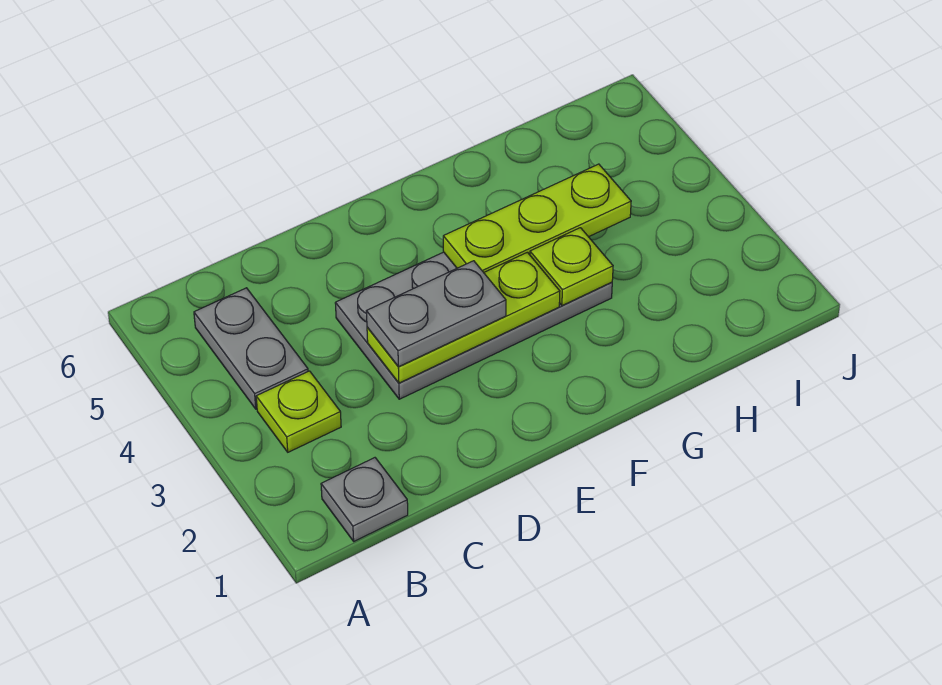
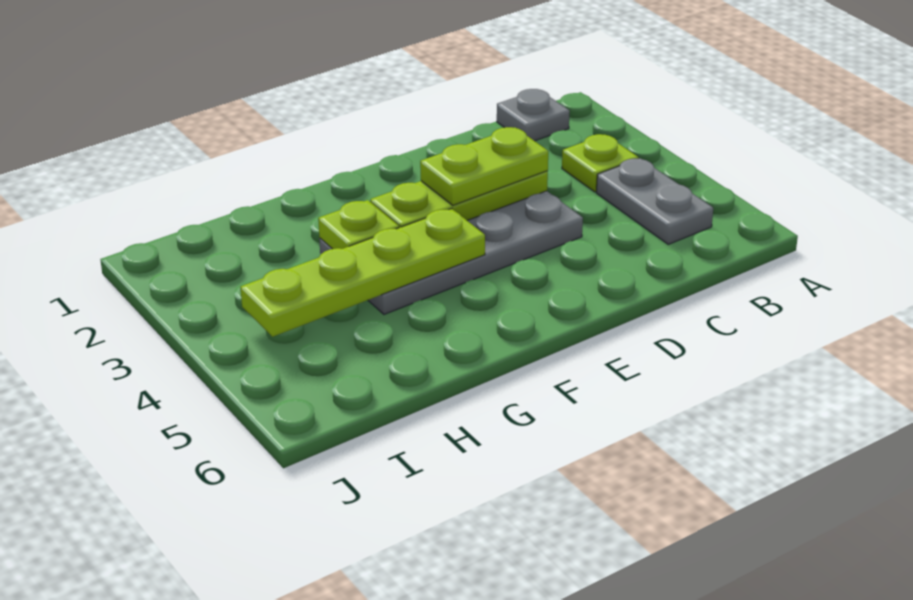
grey 1x2 plate [366,261,506,367] -> lime 1x2 plate [420,127,548,205]
lime 1x3 plate [443,164,631,272] -> lime 1x4 plate [240,209,485,337]

